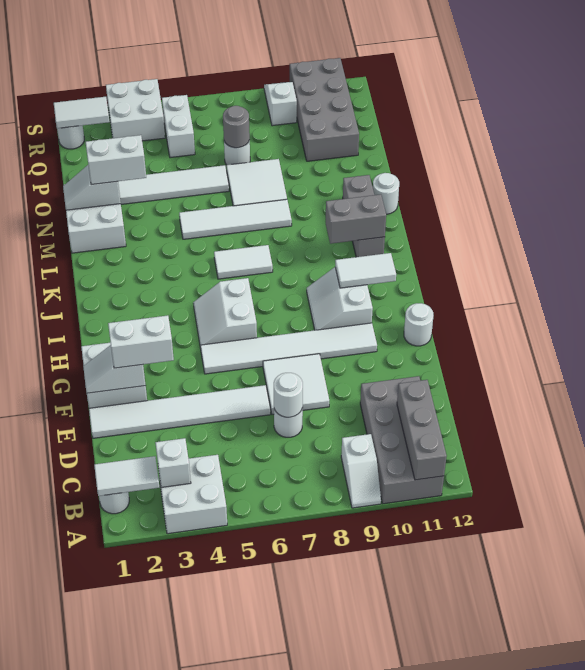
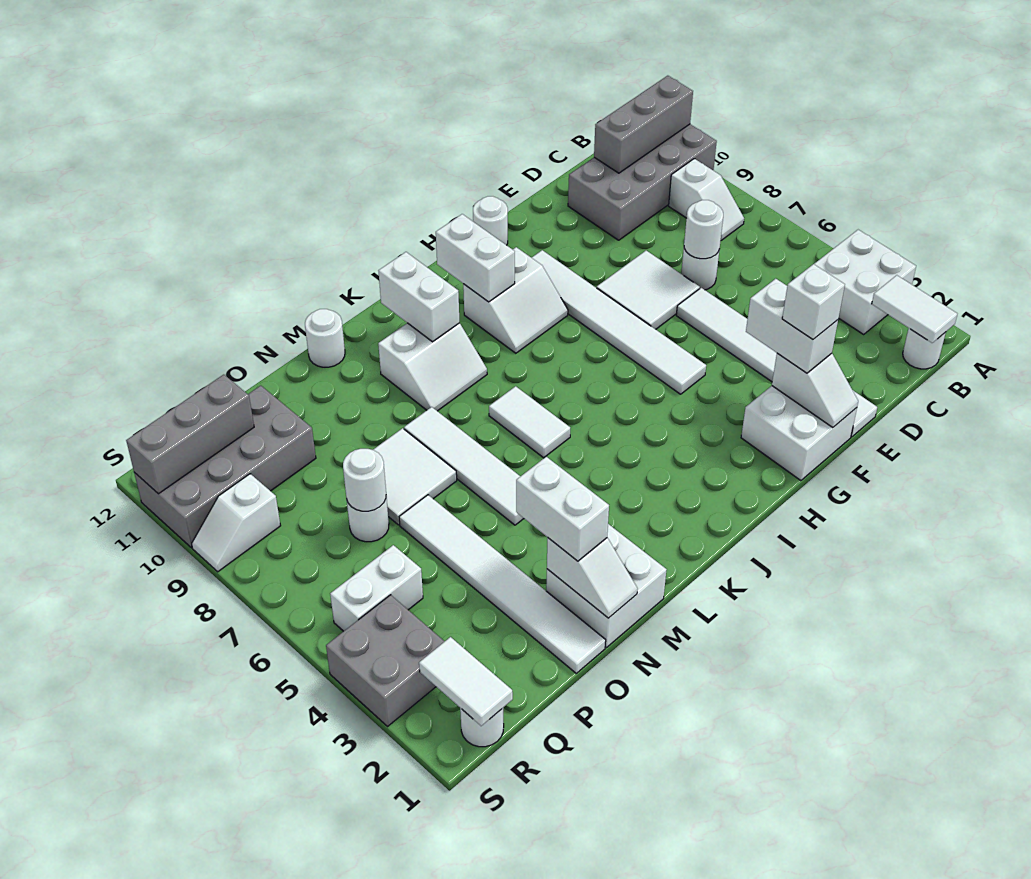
white 1x2 slope [341,434,381,508] -> white 1x2 slope turned to [669,159,744,240]
white 1x1 brick [155,438,191,487] -> white 1x1 brick moved to [782,264,845,339]
white 2x2 slope [193,278,257,348] -> white 2x2 slope moved to [378,323,487,411]
white 1x2 tile [335,253,396,288] -> white 1x2 brick [436,214,515,302]
grey 1x2 brick [326,194,386,244] -> white 1x2 brick [379,252,459,342]
grey 1x3 brick [343,175,385,257] -> grey 1x3 brick moved to [126,375,254,494]
grey 1x1 round brick [223,106,250,148] -> white 1x1 round brick [343,449,386,511]
white 2x2 brick [106,79,165,141] -> grey 2x2 brick [326,595,445,726]

